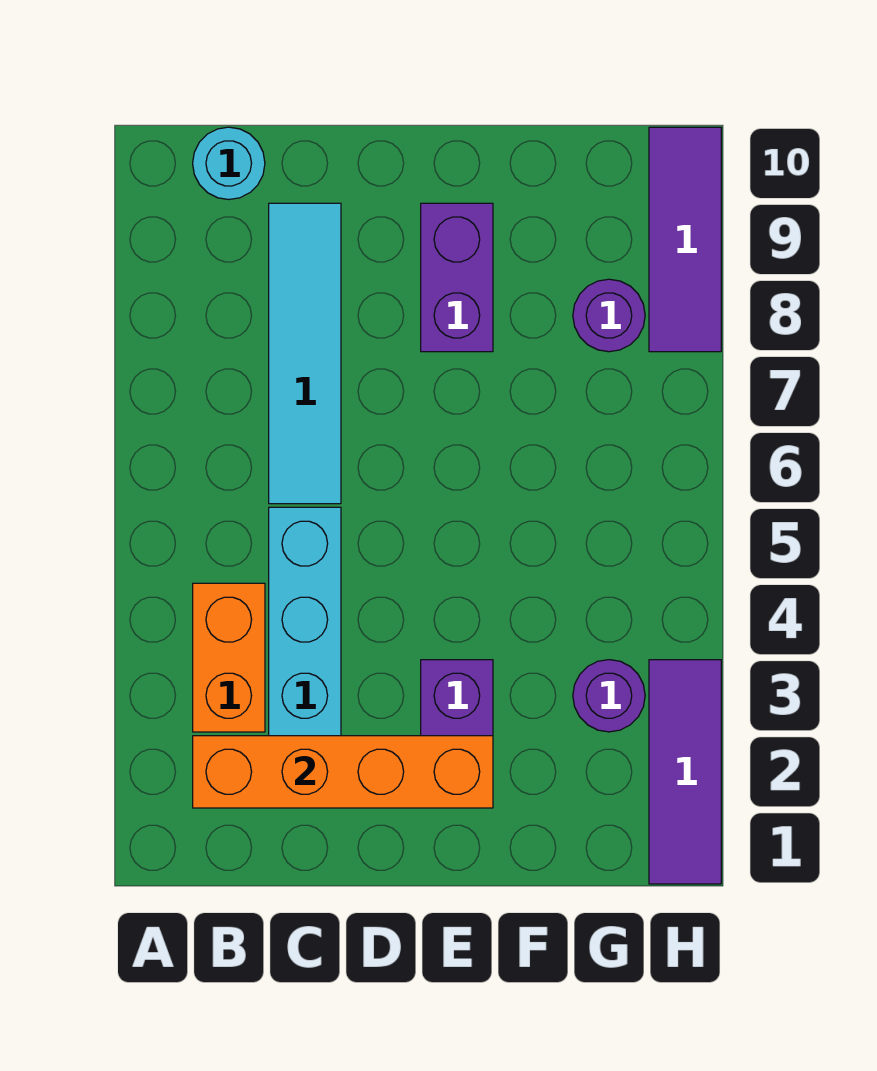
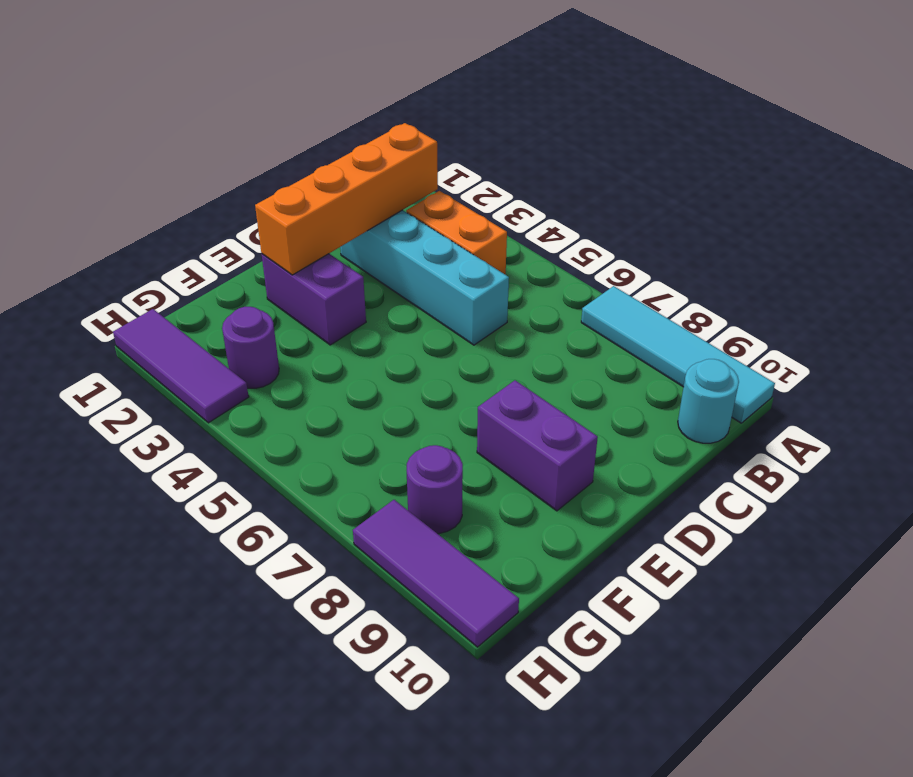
cyan 1x4 tile [269,203,341,504] -> cyan 1x4 tile moved to [581,286,775,423]

